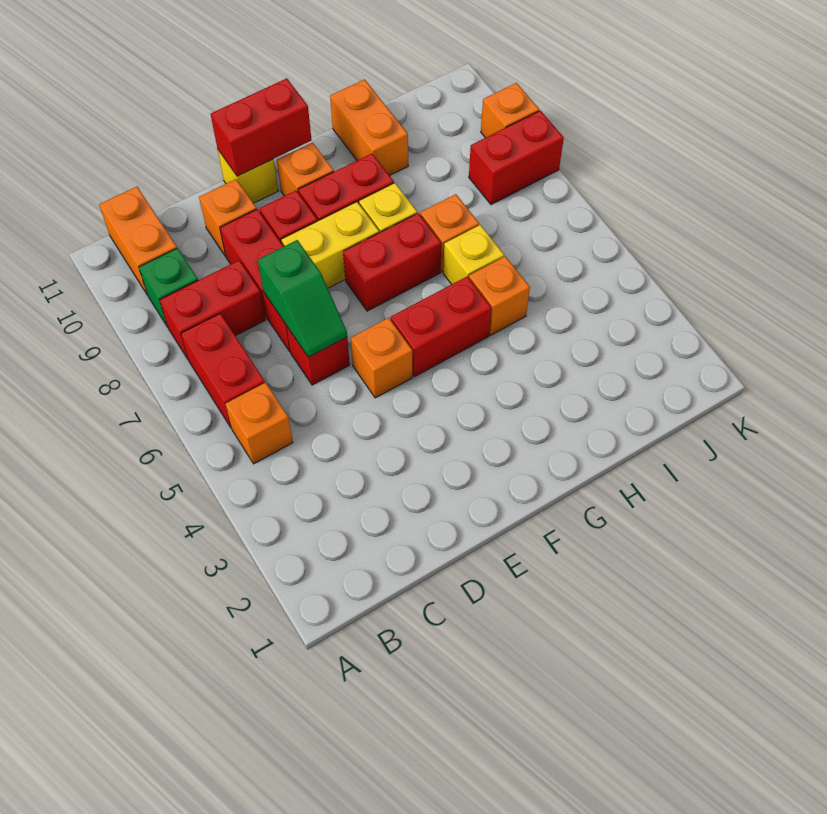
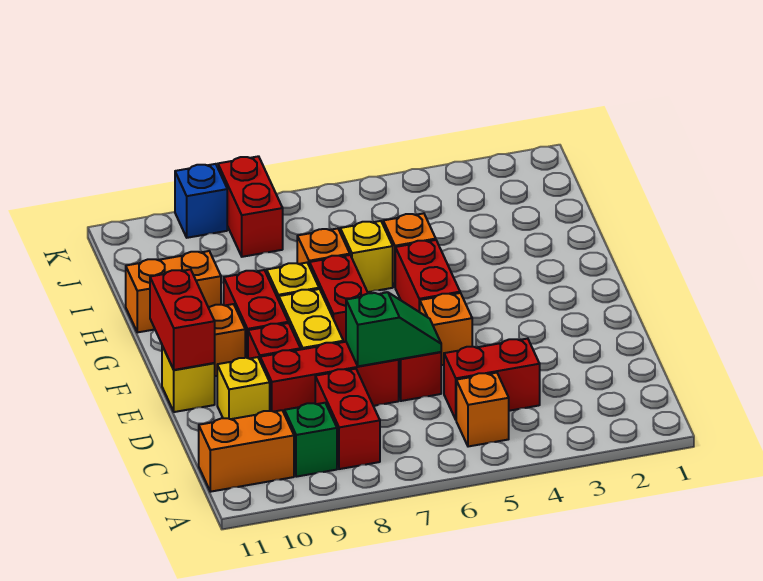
red 1x2 brick [181,314,265,427] -> red 1x2 brick moved to [444,339,540,419]
orange 1x1 brick [199,179,257,257] -> yellow 1x1 brick [217,357,270,419]
orange 1x1 brick [481,83,539,138] -> blue 1x1 brick [175,164,227,238]

